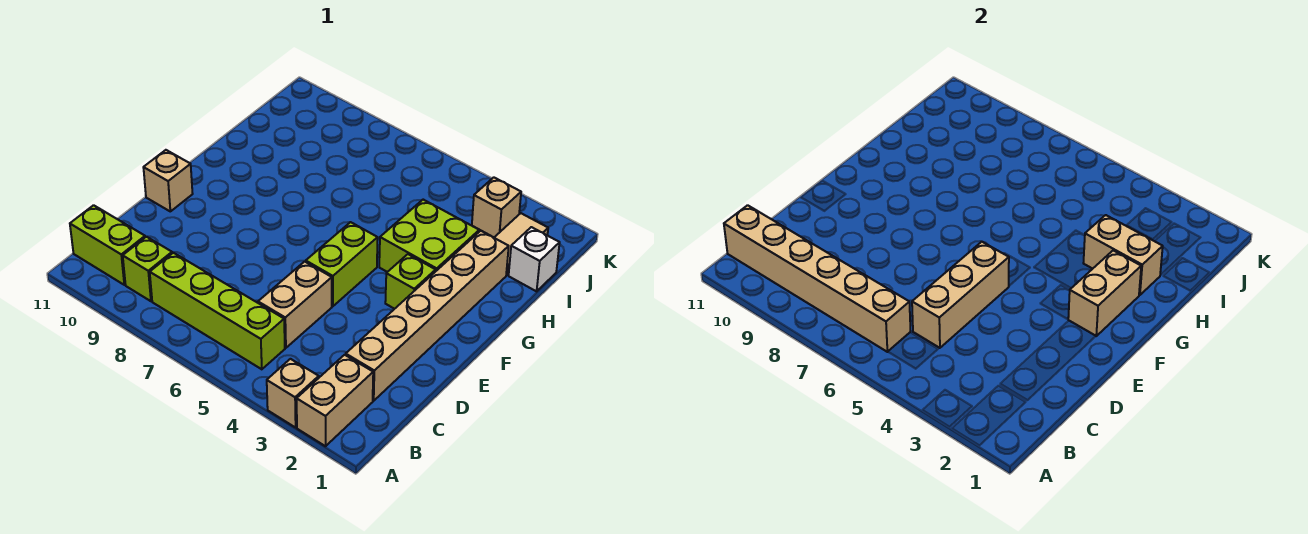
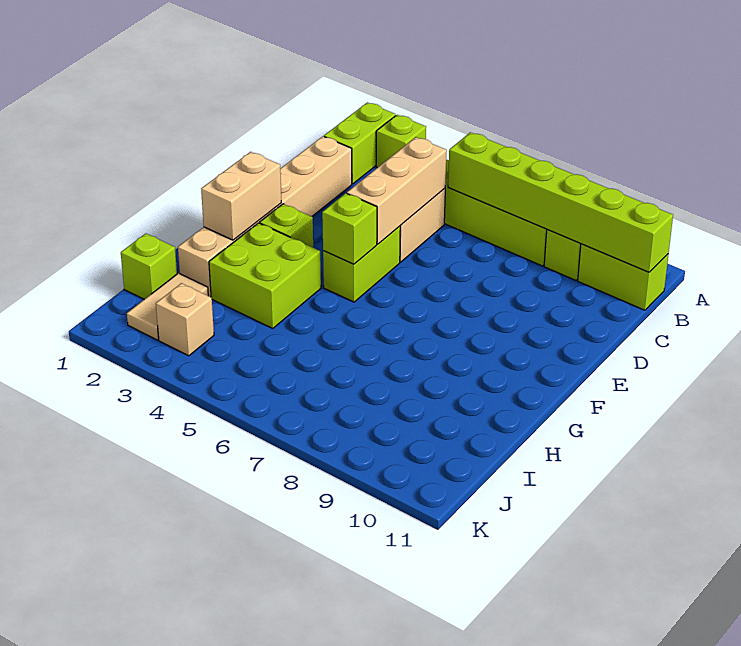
tan 1x2 brick [297,355,373,446] -> lime 1x2 brick [324,102,396,184]
tan 1x1 brick [267,359,319,427] -> lime 1x1 brick [376,115,426,168]
tan 1x6 brick [724,205,911,352] -> lime 1x6 brick [448,132,673,272]
tan 1x1 brick [143,150,193,211] -> none
none -> lime 1x1 brick [322,193,377,264]
tan 1x2 brick [1084,215,1163,295] -> none
white 1x1 brick [509,227,560,291] -> lime 1x1 brick [121,234,177,299]

